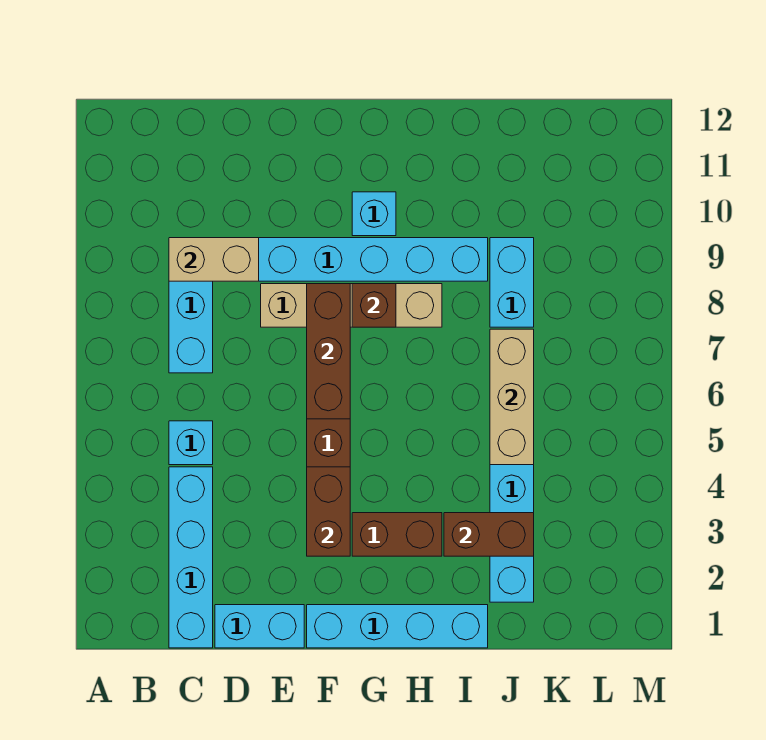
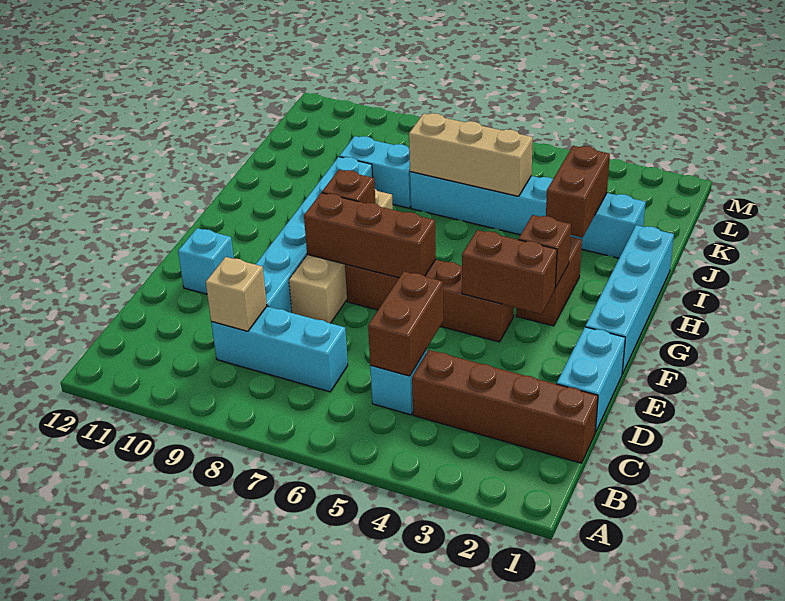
cyan 1x4 brick [169,467,213,648] -> brown 1x4 brick [412,350,598,463]
none -> brown 1x2 brick [368,272,443,376]
tan 1x2 brick [169,238,259,281] -> tan 1x1 brick [206,257,267,331]
none -> brown 1x1 brick [518,215,571,287]
cyan 1x1 brick [352,192,396,236] -> cyan 1x1 brick moved to [178,228,234,294]

